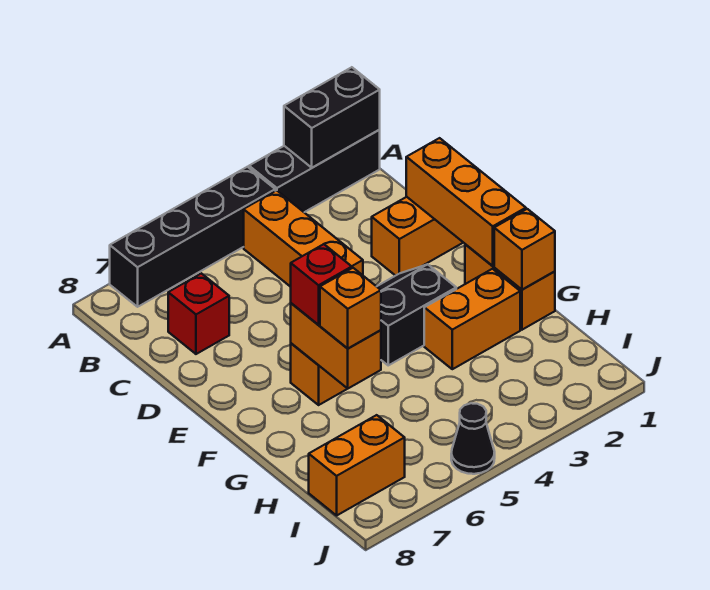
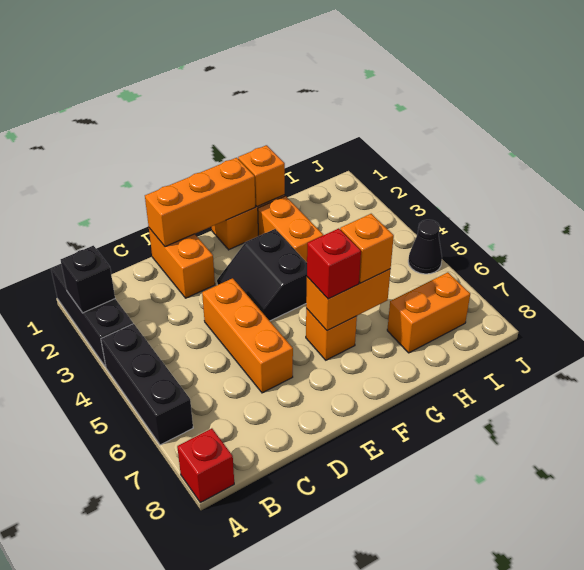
black 1x2 brick [284,67,380,168] -> black 1x1 brick [61,246,115,313]
black 1x4 brick [110,167,275,307] -> black 1x3 brick [101,324,193,445]
orange 1x3 brick [244,190,363,287] -> orange 1x3 brick turned to [202,278,293,393]
red 1x1 brick [168,273,229,354] -> red 1x1 brick moved to [177,428,234,503]
orange 1x2 brick [309,415,405,515] -> orange 1x2 brick turned to [387,272,470,353]

